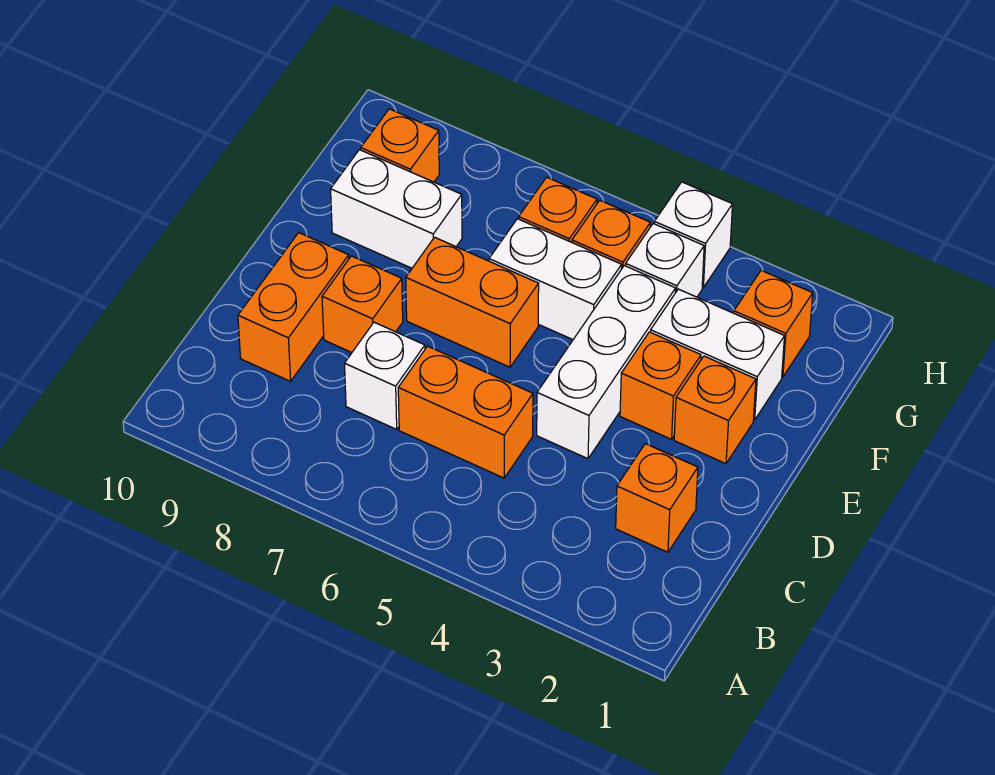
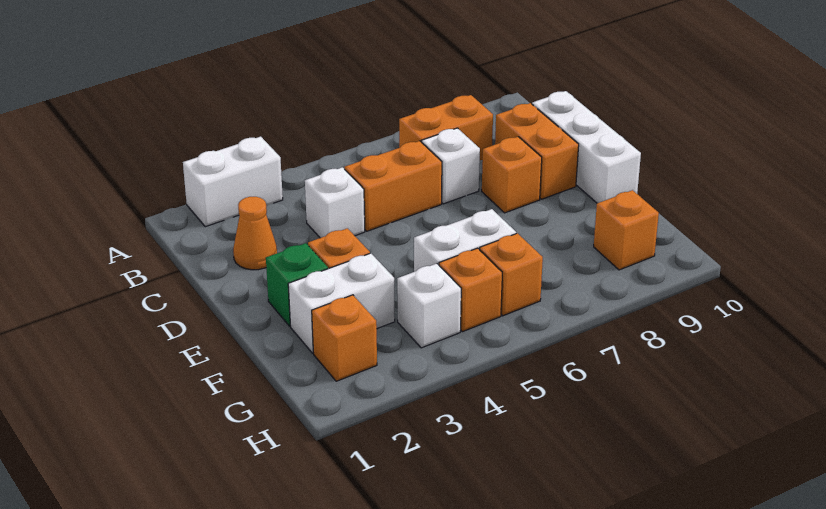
orange 1x1 brick [616,444,698,552] -> orange 1x1 cone [233,197,277,270]
white 1x3 brick [537,266,676,459] -> white 1x3 brick moved to [532,91,641,203]
orange 1x1 brick [674,356,756,464] -> green 1x1 brick [266,243,328,326]
orange 1x2 brick [406,237,539,367] -> orange 1x2 brick moved to [399,95,493,160]
white 1x2 brick [331,150,462,268] -> white 1x2 brick moved to [183,137,283,227]
white 1x1 brick [654,182,733,287] -> white 1x1 brick moved to [305,167,365,238]

